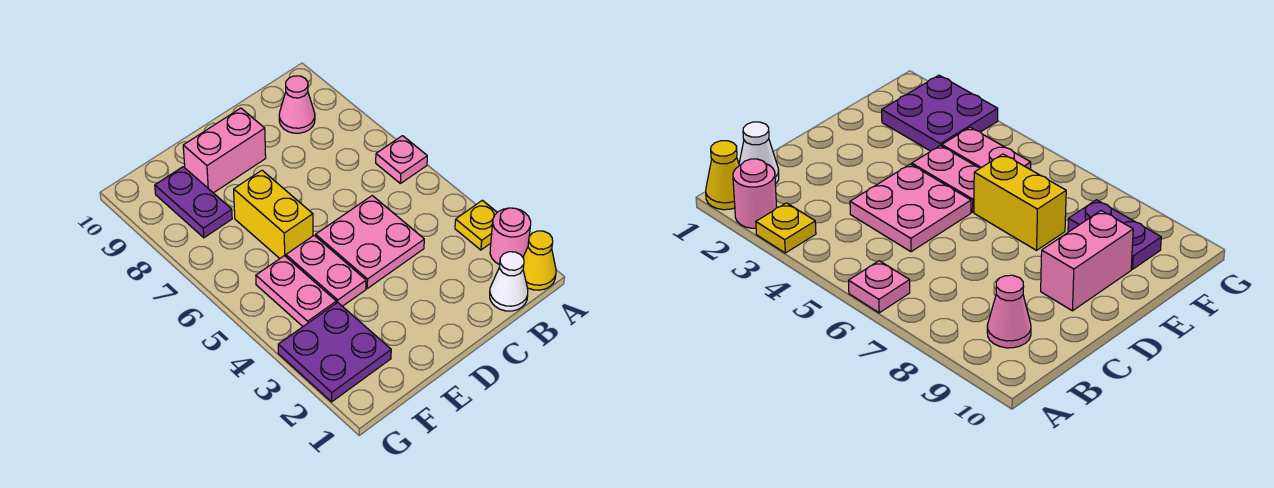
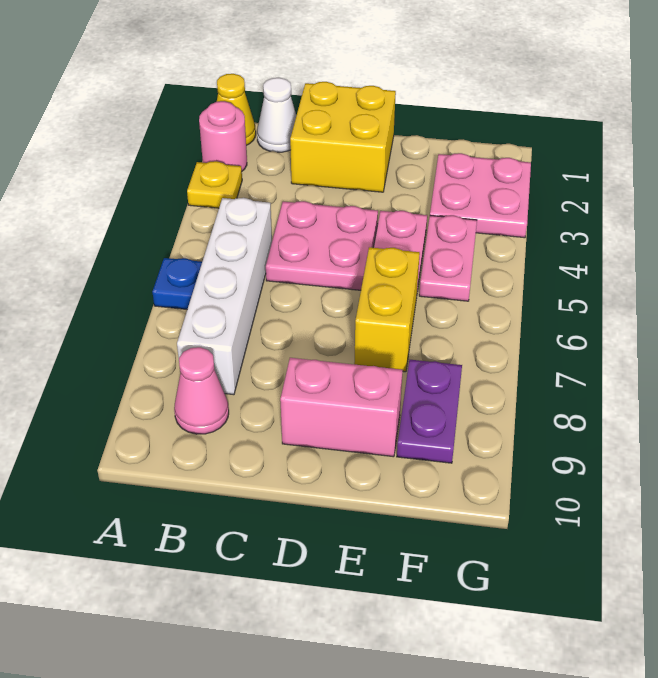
pink 1x1 plate [376,136,427,183] -> blue 1x1 plate [152,258,202,309]
none -> white 1x4 brick [177,198,272,395]
none -> yellow 2x2 brick [290,82,396,192]
purple 2x2 plate [278,302,391,402] -> pink 2x2 plate [430,153,531,238]

